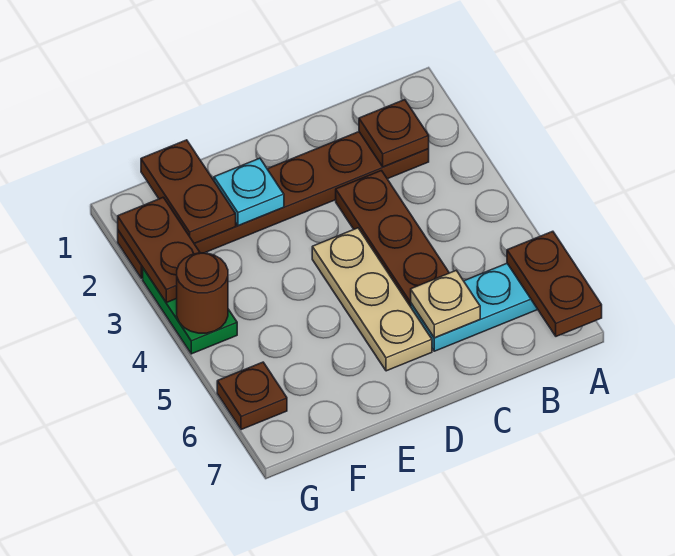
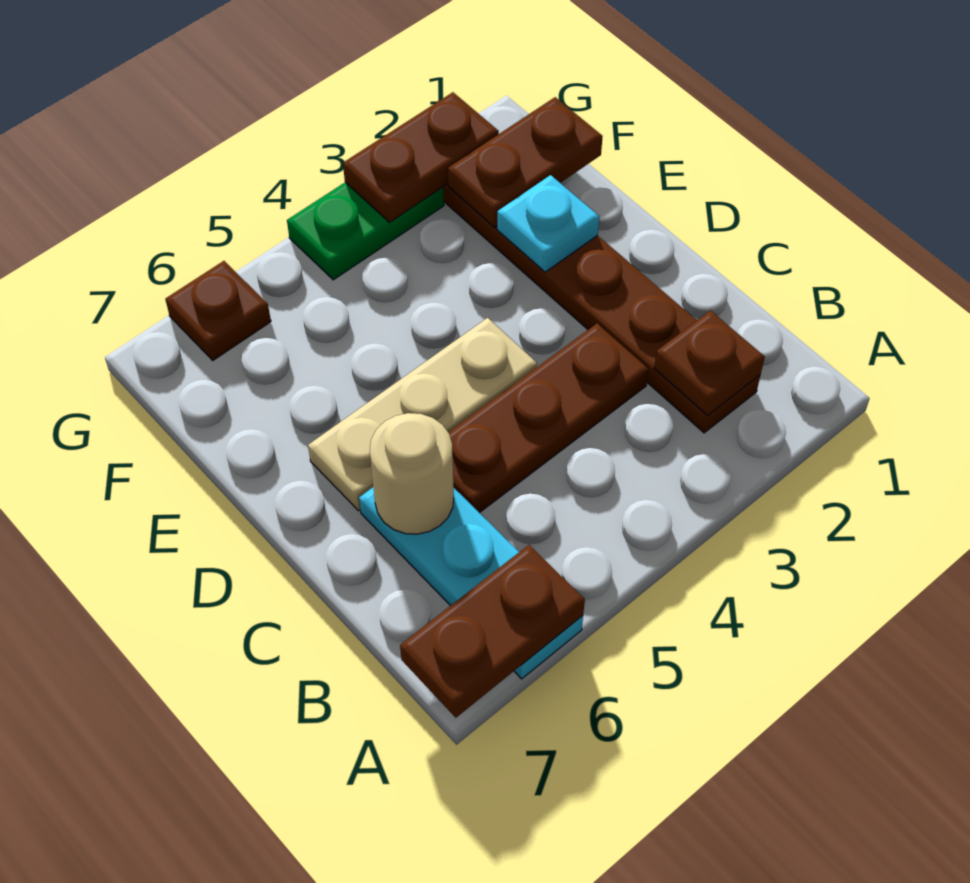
tan 1x1 plate [411,270,480,338] -> tan 1x1 round brick [370,413,454,534]
brown 1x1 round brick [177,253,228,333] -> none

